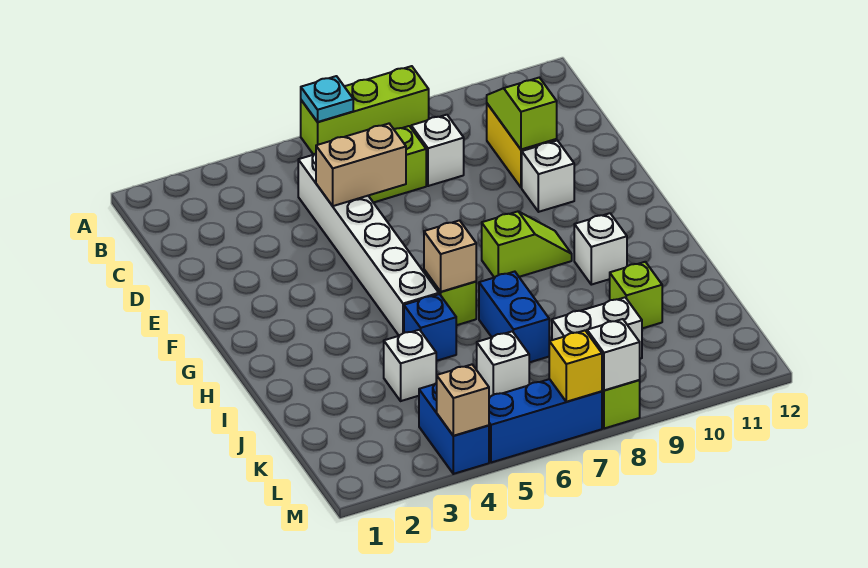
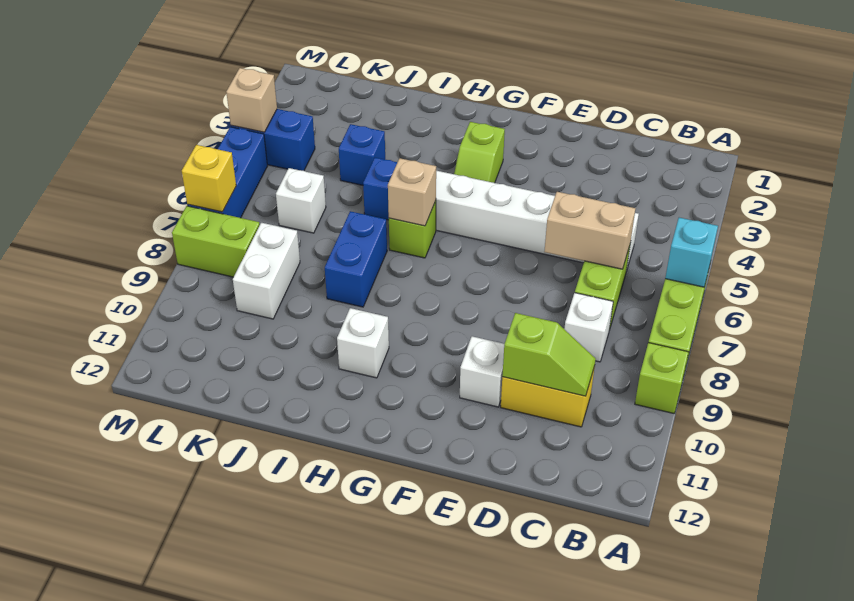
cyan 1x1 plate [301,76,353,122] -> cyan 1x1 brick [665,218,718,287]
tan 1x2 brick [316,124,406,206] -> tan 1x2 brick turned to [544,192,636,269]
lime 1x2 slope [482,212,572,278] -> lime 1x2 slope moved to [454,122,505,183]
blue 1x2 brick [479,272,549,362] -> blue 1x2 brick turned to [325,211,387,307]
white 1x1 brick [384,330,436,401] -> blue 1x1 brick [339,124,385,185]
lime 1x1 brick [610,262,662,328] -> lime 1x1 brick moved to [635,343,688,413]
white 1x1 brick [587,319,640,390] -> none

